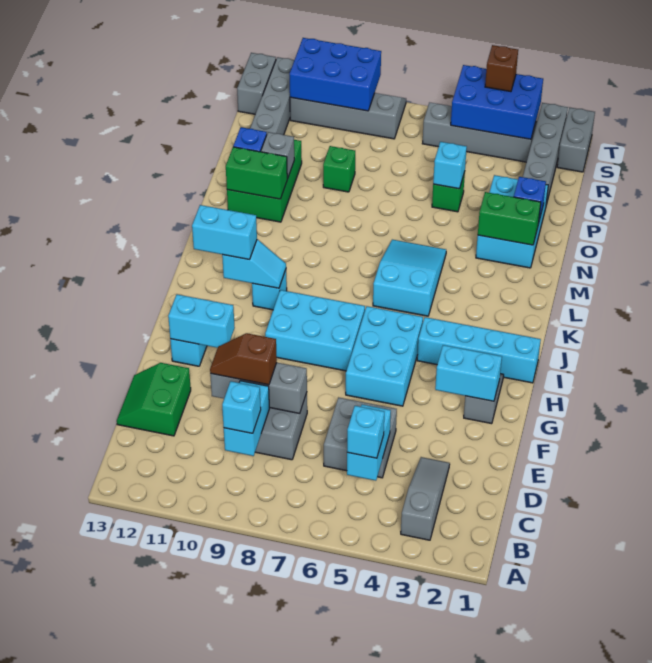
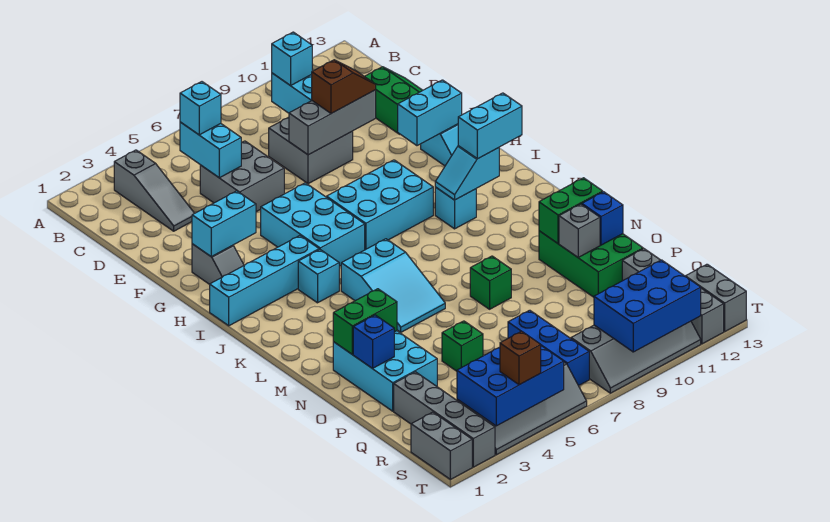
cyan 1x1 brick [433,142,467,189] -> cyan 1x1 brick moved to [298,250,339,303]
green 1x1 brick [323,146,355,192] -> green 1x1 brick moved to [470,256,511,309]
none -> blue 1x3 brick [508,310,589,386]

